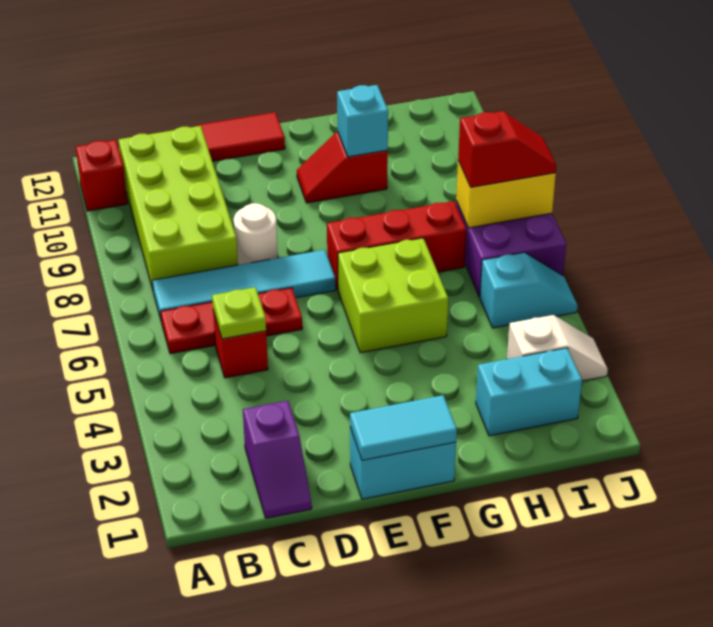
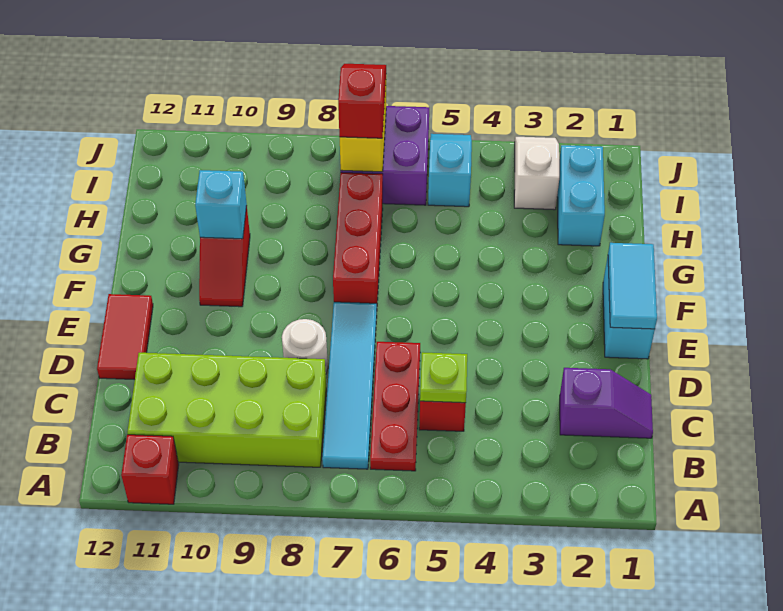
lime 2x2 brick [338,238,448,353] -> none

